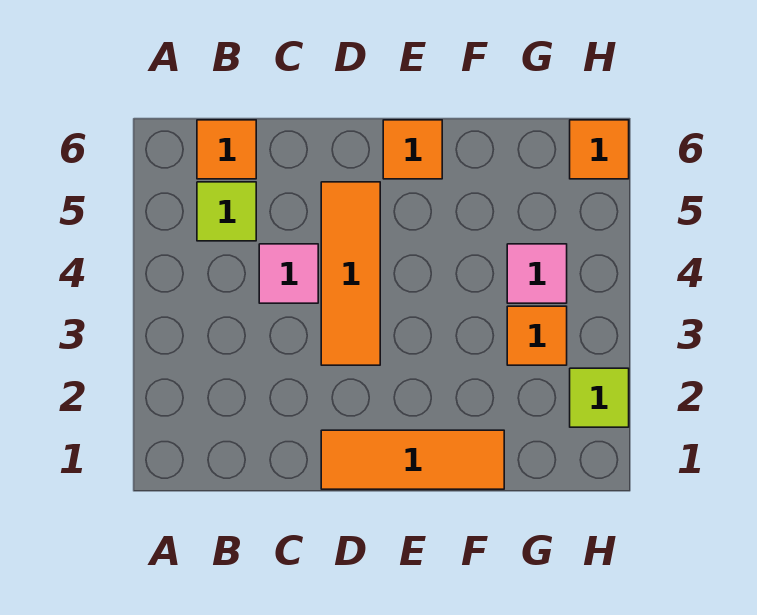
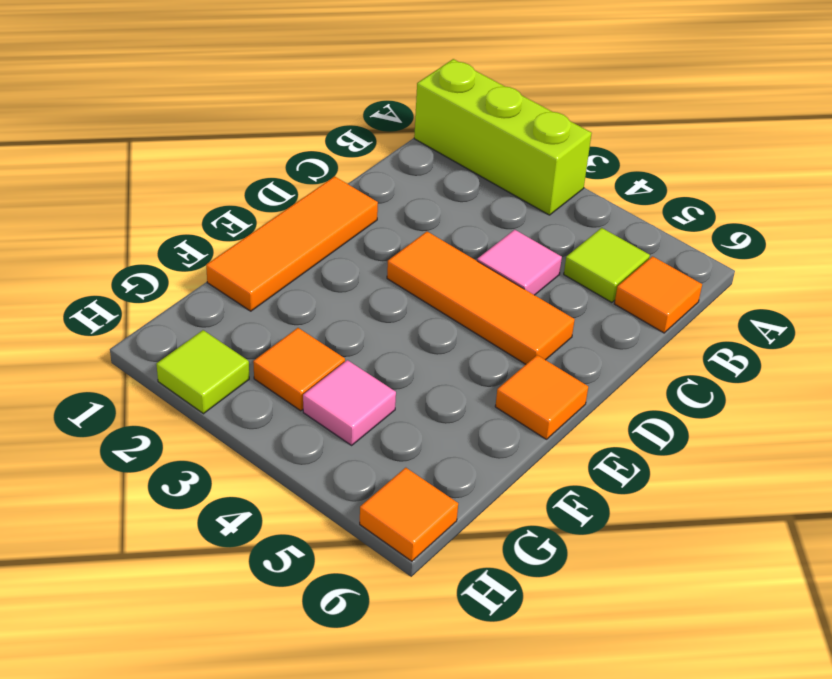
none -> lime 1x3 brick [414,59,592,215]

